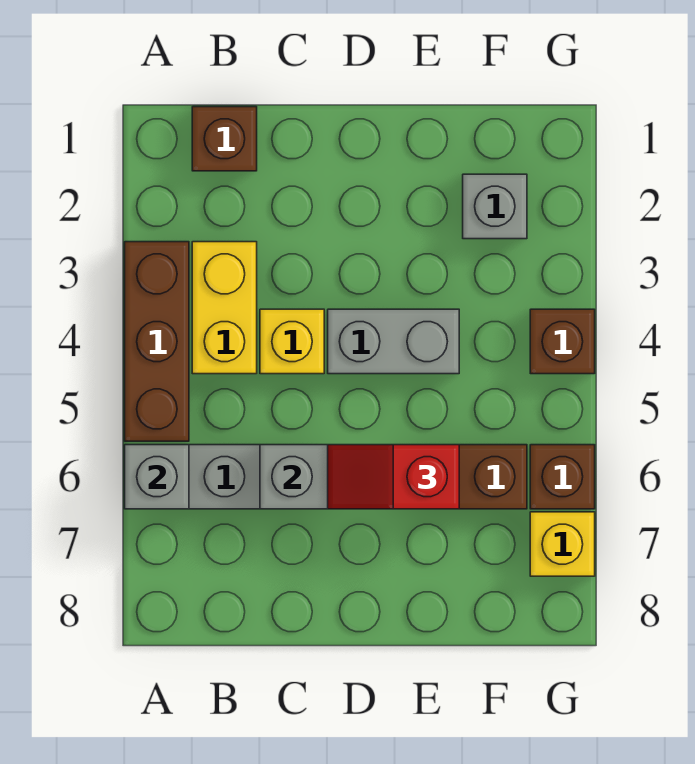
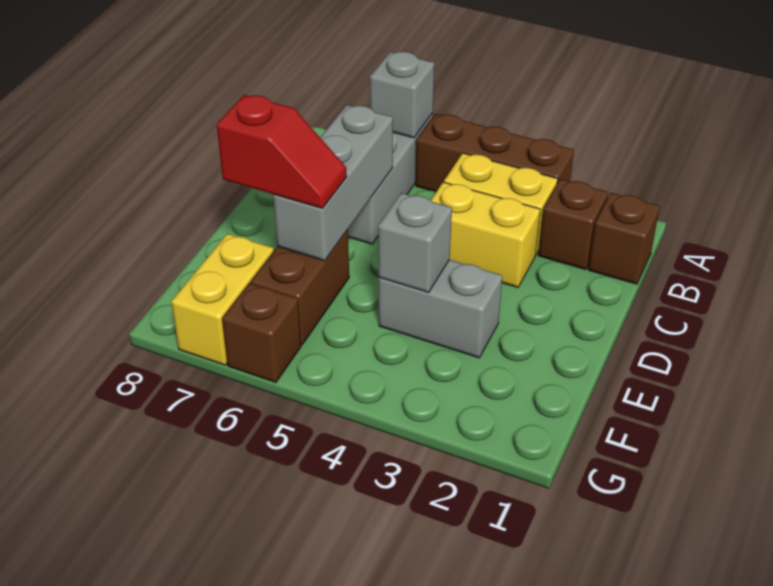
yellow 1x1 brick [260,309,324,374] -> yellow 1x2 brick [431,182,540,287]
grey 1x2 brick [328,309,459,374] -> grey 1x2 brick turned to [379,260,502,358]
red 1x2 slope [328,445,459,509] -> red 1x2 slope turned to [217,95,347,208]
grey 1x1 brick [463,174,527,239] -> grey 1x1 brick moved to [378,193,452,292]
brown 1x1 brick [530,309,595,374] -> brown 1x1 brick moved to [539,179,608,270]
yellow 1x1 brick [530,512,595,576] -> yellow 1x2 brick [171,234,274,365]

